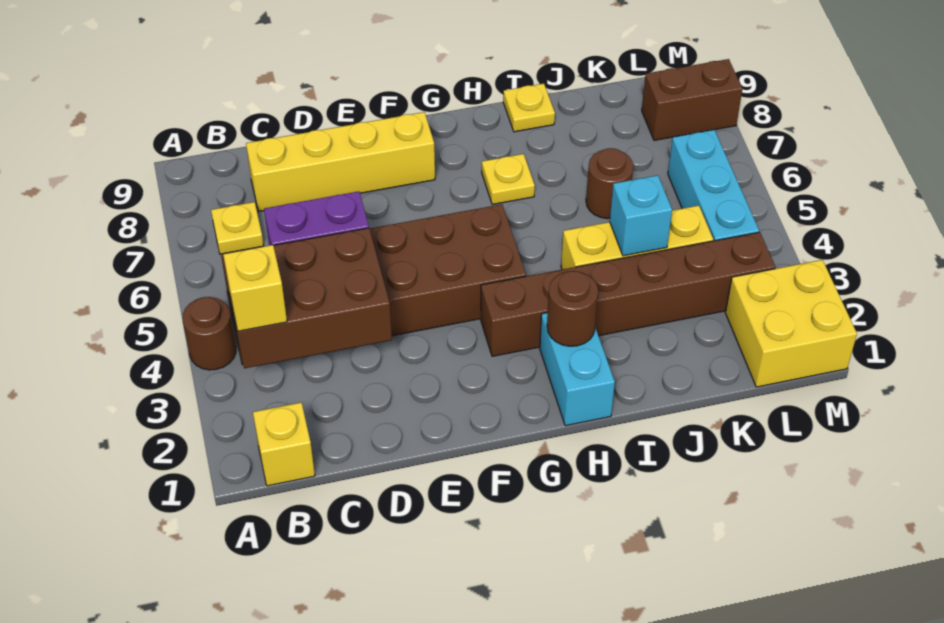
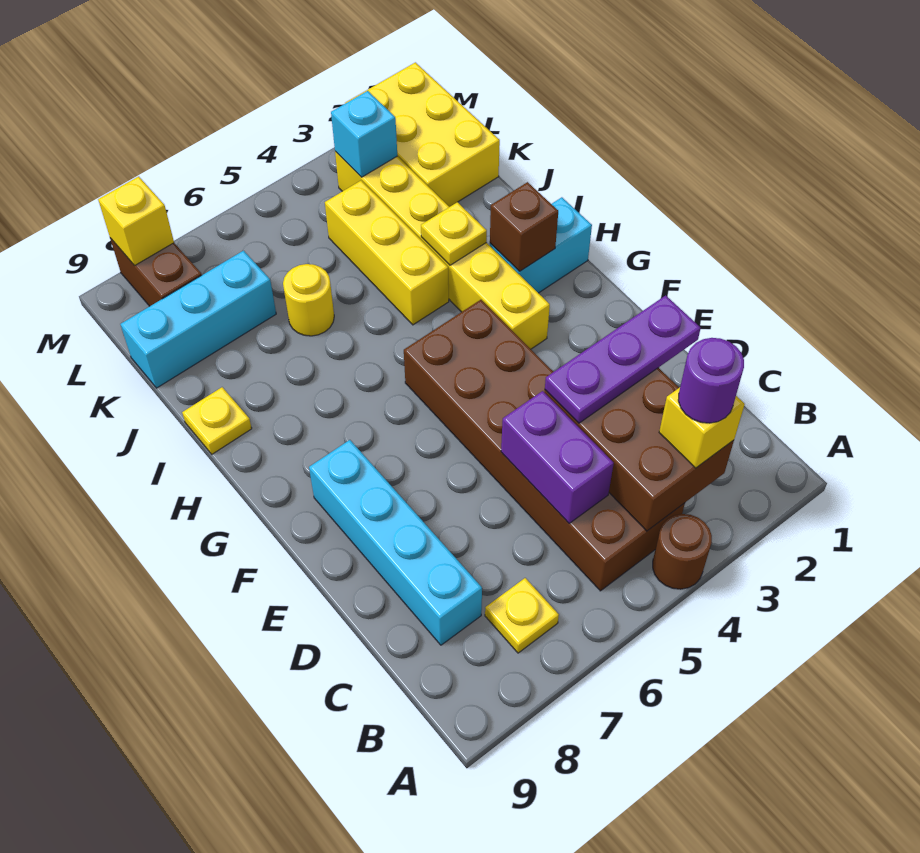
yellow 1x1 brick [253,403,315,486] -> yellow 1x1 brick moved to [98,177,174,266]
none -> purple 1x1 round brick [678,338,744,423]
yellow 1x4 brick [246,112,435,211] -> cyan 1x4 brick [309,440,482,645]
none -> purple 1x3 plate [545,295,701,423]
brown 1x6 brick [481,232,775,356] -> yellow 1x6 brick [335,152,550,349]
brown 1x1 round brick [547,271,598,346] -> brown 1x1 brick [490,182,558,271]
yellow 1x1 plate [482,154,535,205] -> yellow 1x1 plate moved to [421,202,487,265]
cyan 1x1 brick [610,175,672,256] -> cyan 1x1 brick moved to [331,91,397,177]
brown 1x1 round brick [586,148,633,219] -> yellow 1x1 round brick [283,264,334,336]
yellow 2x2 brick [725,260,857,387] -> yellow 2x3 brick [345,62,500,207]
cyan 1x3 brick [668,130,759,241] -> cyan 1x3 brick moved to [121,251,276,388]

